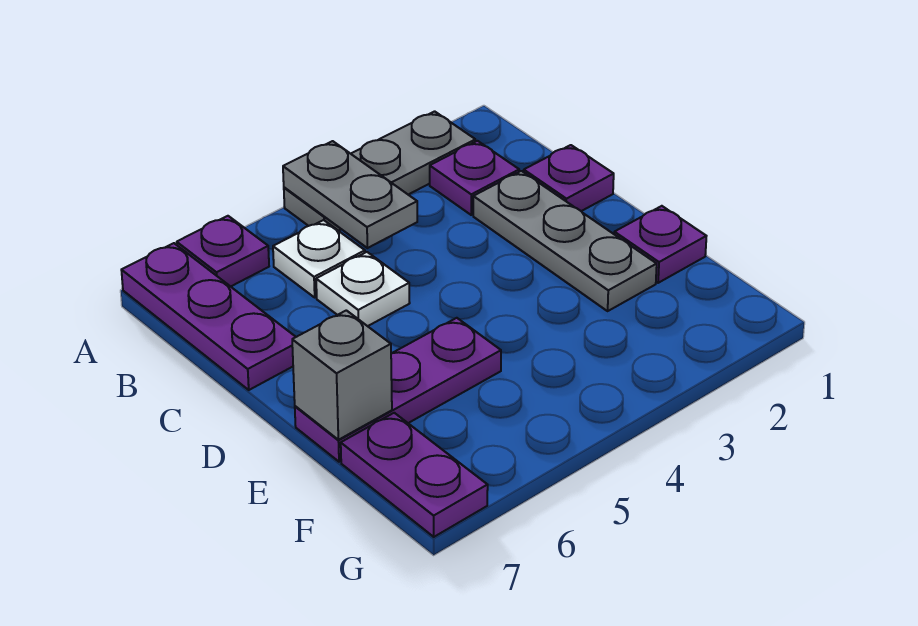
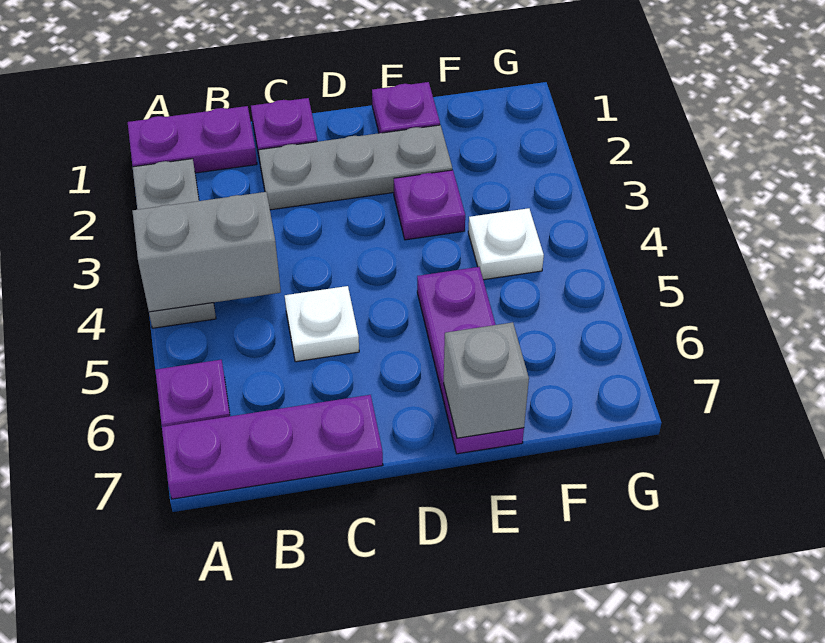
grey 1x2 plate [283,141,417,248] -> grey 1x2 brick [133,192,281,312]
purple 1x1 plate [430,141,519,215] -> purple 1x1 plate moved to [394,170,465,240]
white 1x1 plate [273,220,365,297] -> white 1x1 plate moved to [468,208,544,280]
purple 1x2 plate [341,413,488,537] -> purple 1x2 plate moved to [128,106,257,173]

